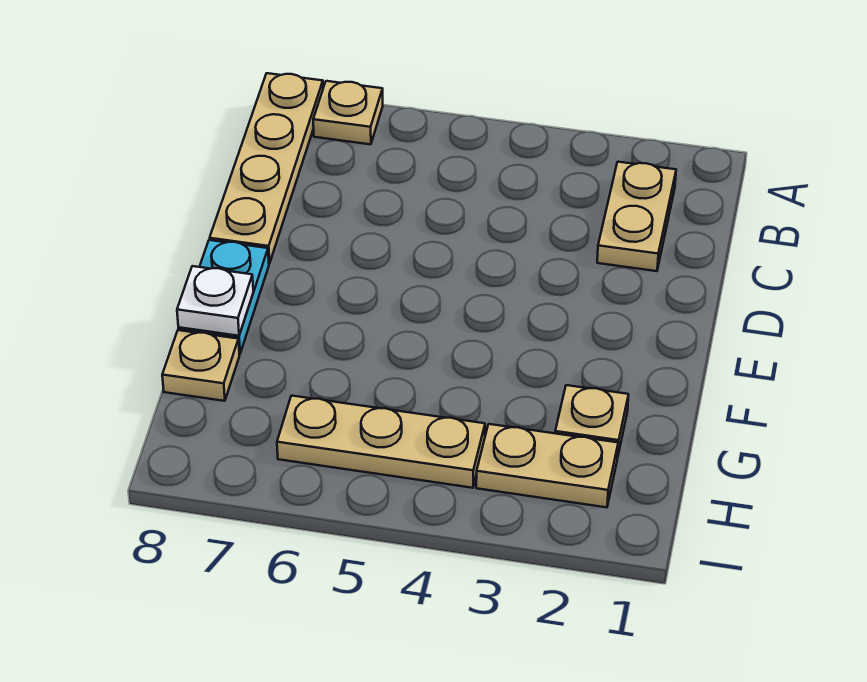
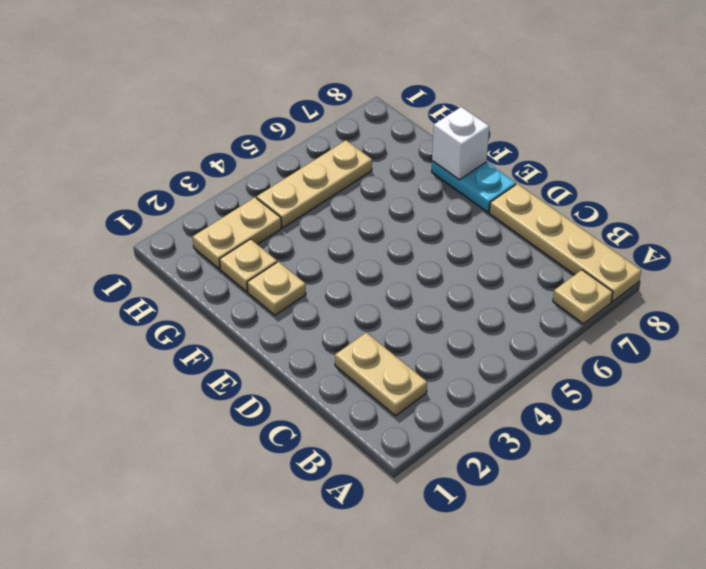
white 1x1 plate [177,266,253,336] -> white 1x1 brick [432,107,489,180]
tan 1x1 plate [162,330,239,401] -> tan 1x1 plate moved to [247,262,306,315]

